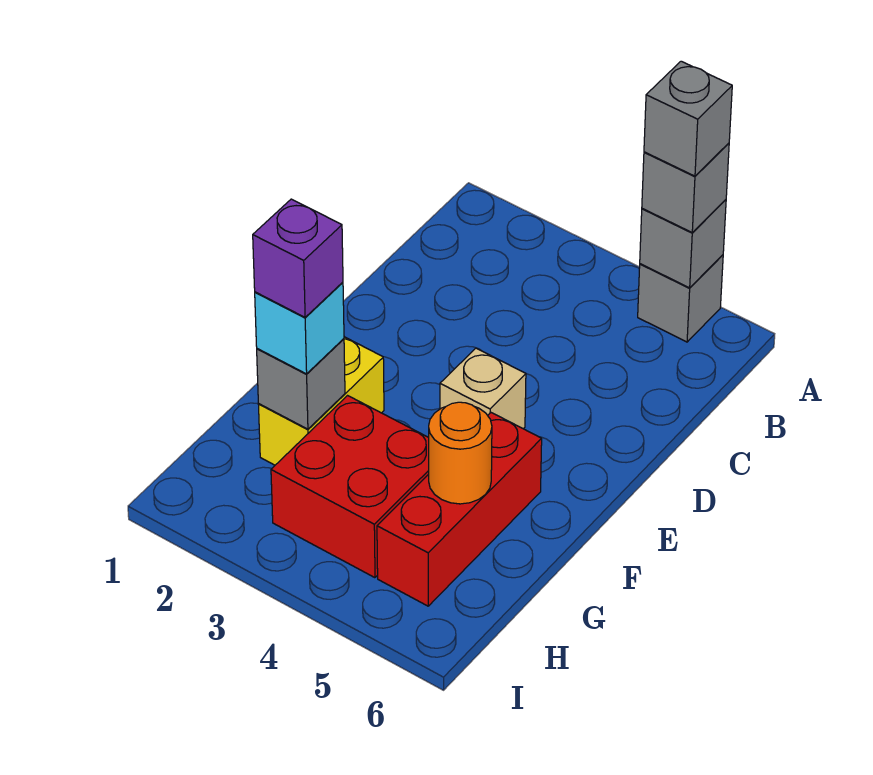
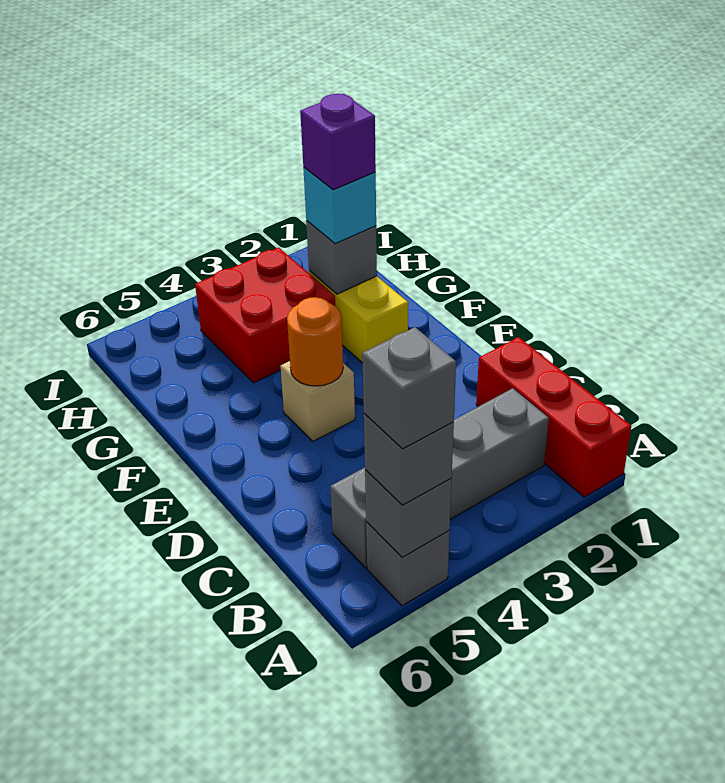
none -> grey 1x4 brick [330,388,549,568]
red 1x3 brick [377,413,542,606] -> red 1x3 brick moved to [476,337,631,497]
orange 1x1 round brick [429,402,492,504] -> orange 1x1 round brick moved to [287,297,343,386]

